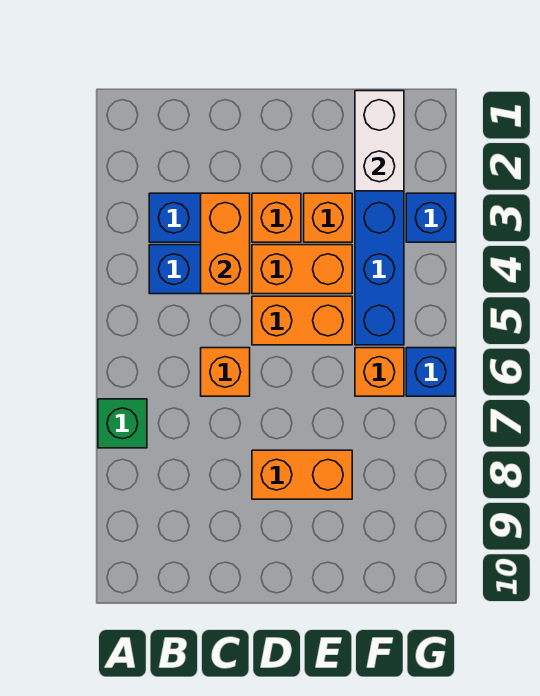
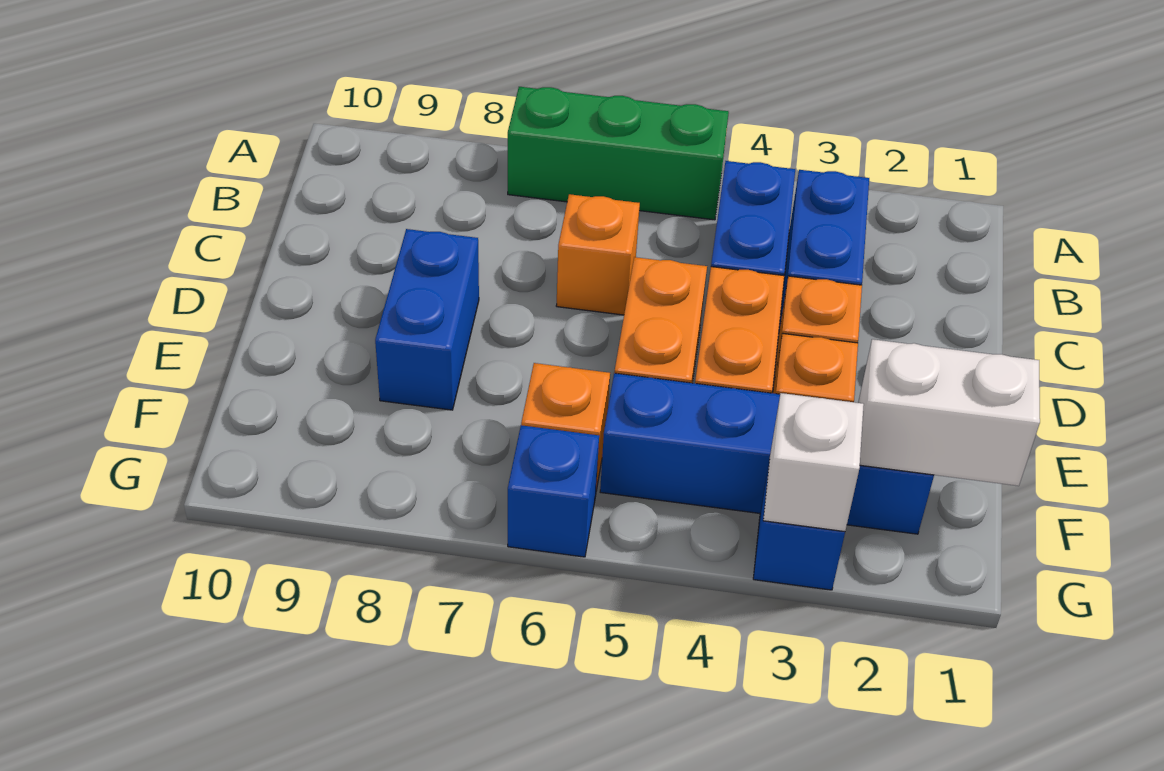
green 1x1 brick [98,399,147,448] -> green 1x3 brick [508,87,729,220]
orange 1x2 brick [201,193,250,294] -> none
orange 1x2 brick [252,450,352,499] -> blue 1x2 brick [375,229,479,410]
none -> white 1x1 brick [763,393,864,532]

